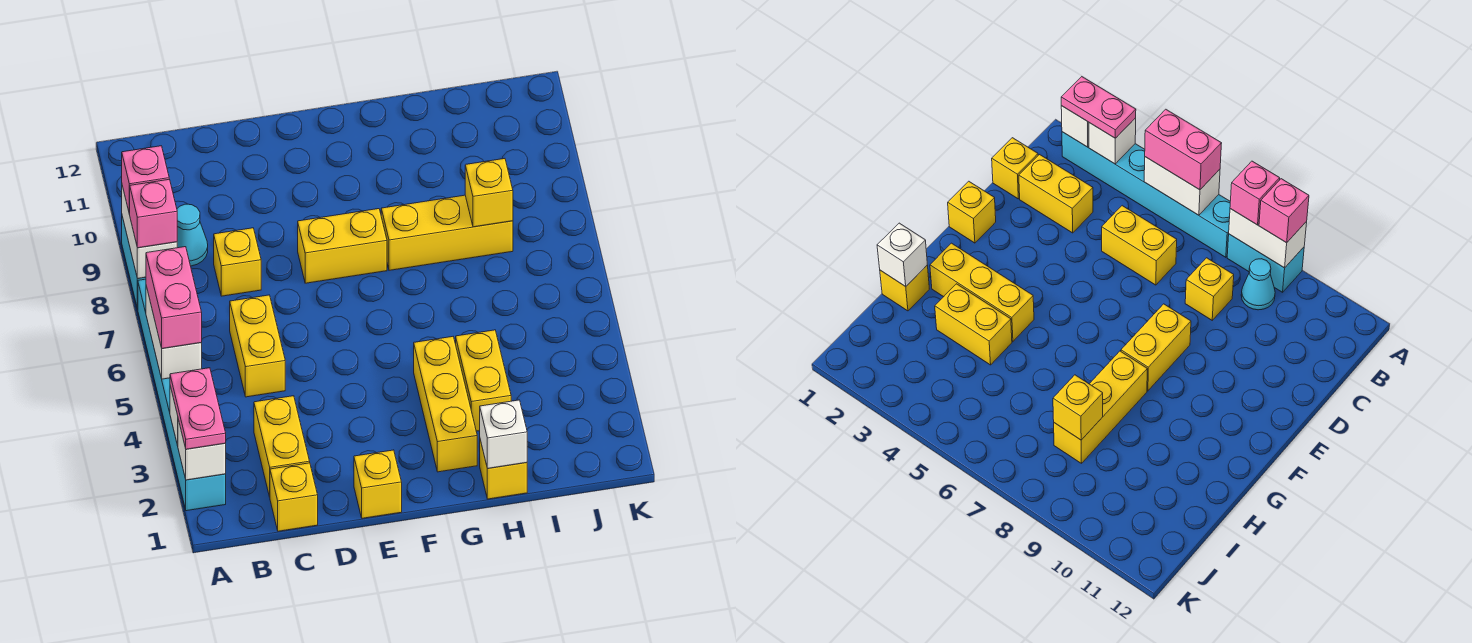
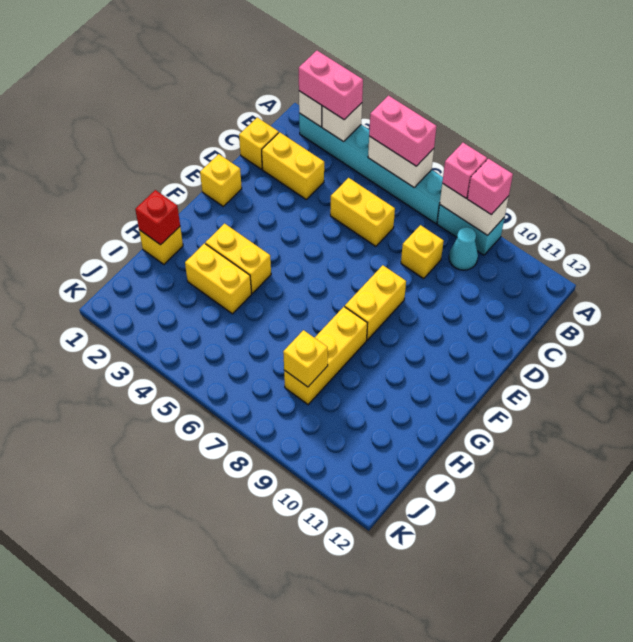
pink 1x2 plate [170,368,226,449] -> pink 1x2 brick [299,51,363,120]
yellow 1x3 brick [414,337,477,472] -> yellow 1x2 brick [205,224,271,293]
white 1x1 brick [480,400,527,468] -> red 1x1 brick [135,190,180,245]

